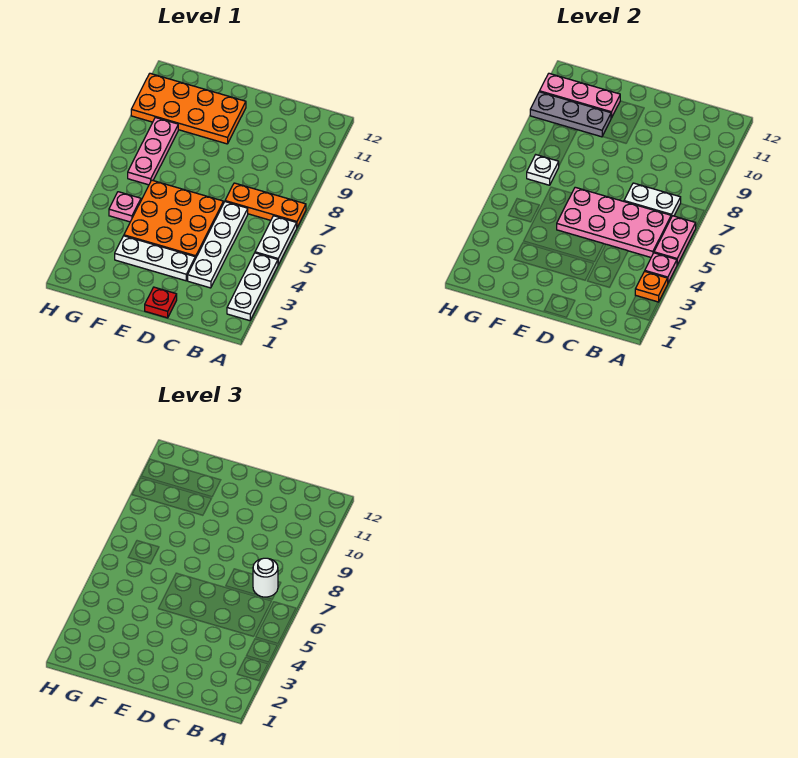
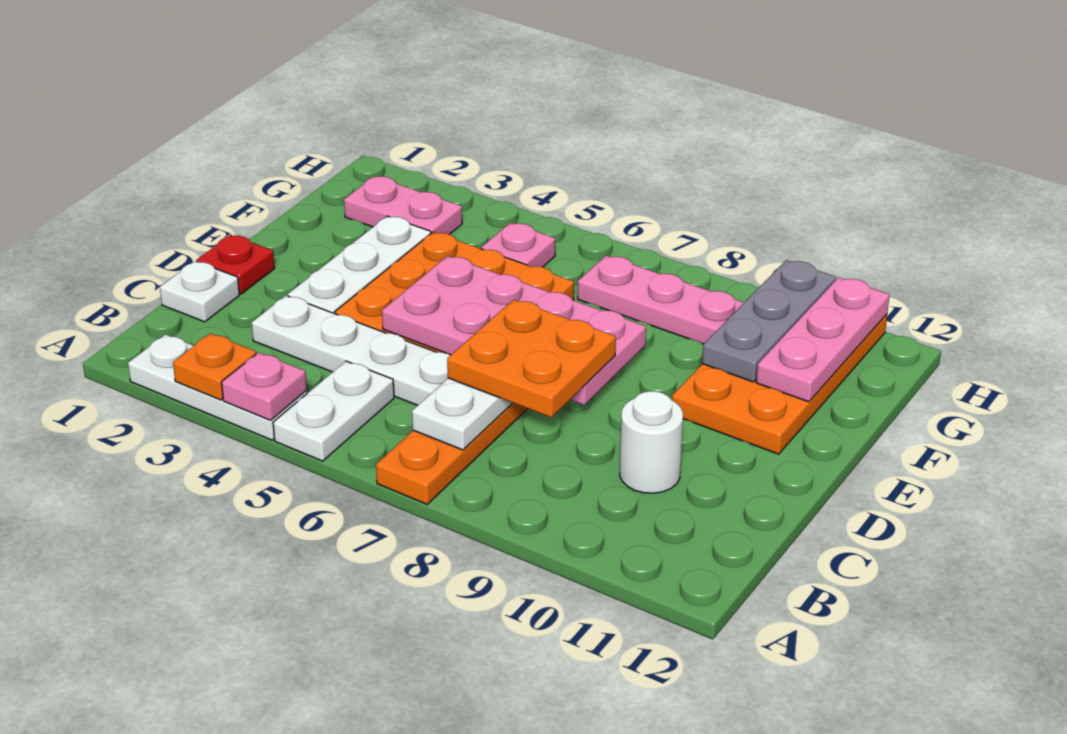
white 1x2 plate [255,216,297,265] -> white 1x2 plate turned to [273,361,394,461]
pink 1x2 plate [654,216,696,265] -> pink 1x2 plate moved to [344,176,462,234]
pink 2x4 plate [557,187,671,257] -> pink 2x4 plate turned to [382,256,646,405]
white 1x1 round brick [253,558,278,597] -> white 1x1 round brick moved to [620,391,683,493]
none -> orange 2x2 plate [447,300,616,417]
white 1x1 plate [527,155,559,185] -> white 1x1 plate moved to [160,261,239,322]

